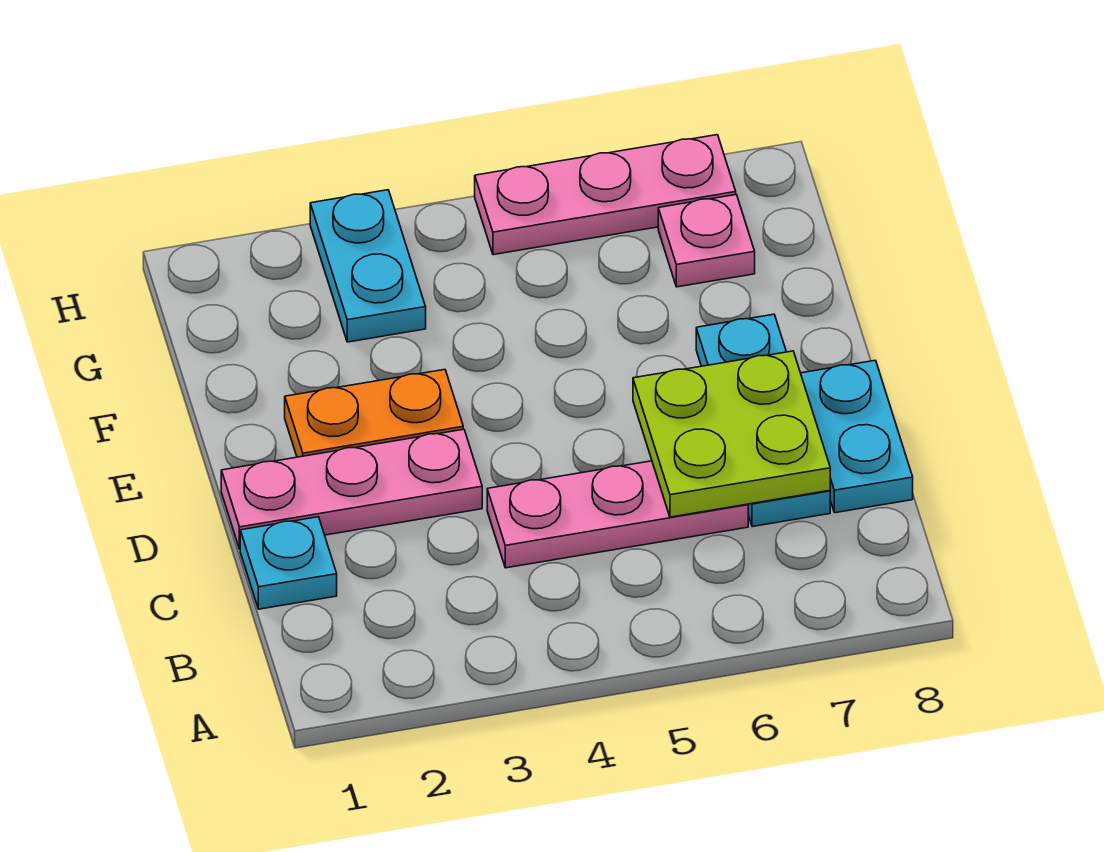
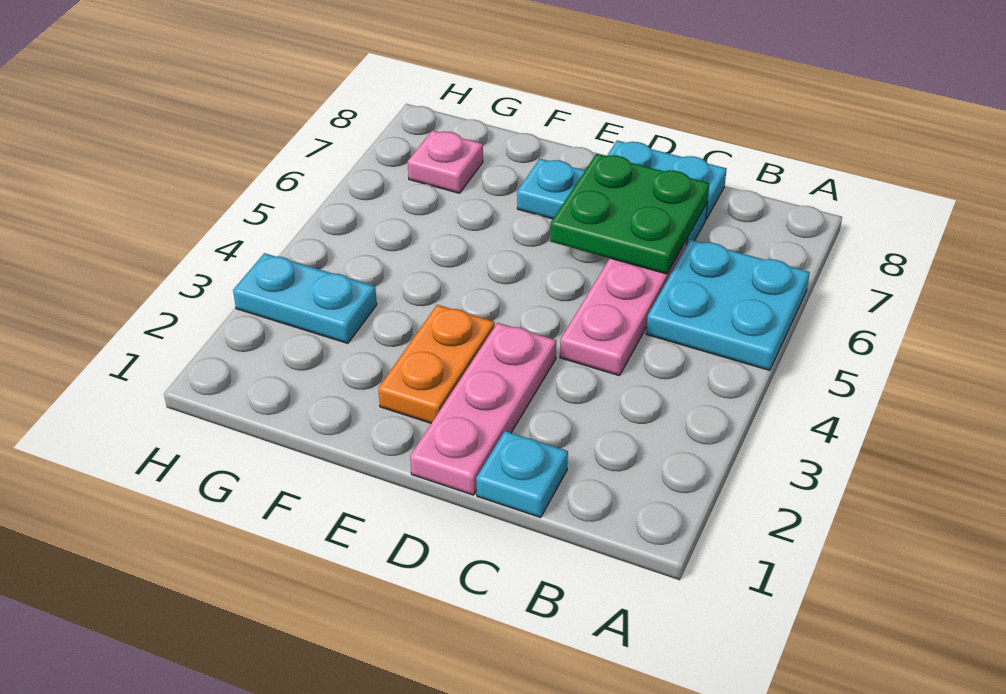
none -> cyan 2x2 plate [646,240,810,370]
lime 2x2 plate [633,351,830,517] -> green 2x2 plate [550,154,710,274]
pink 1x3 plate [475,135,736,255] -> none

